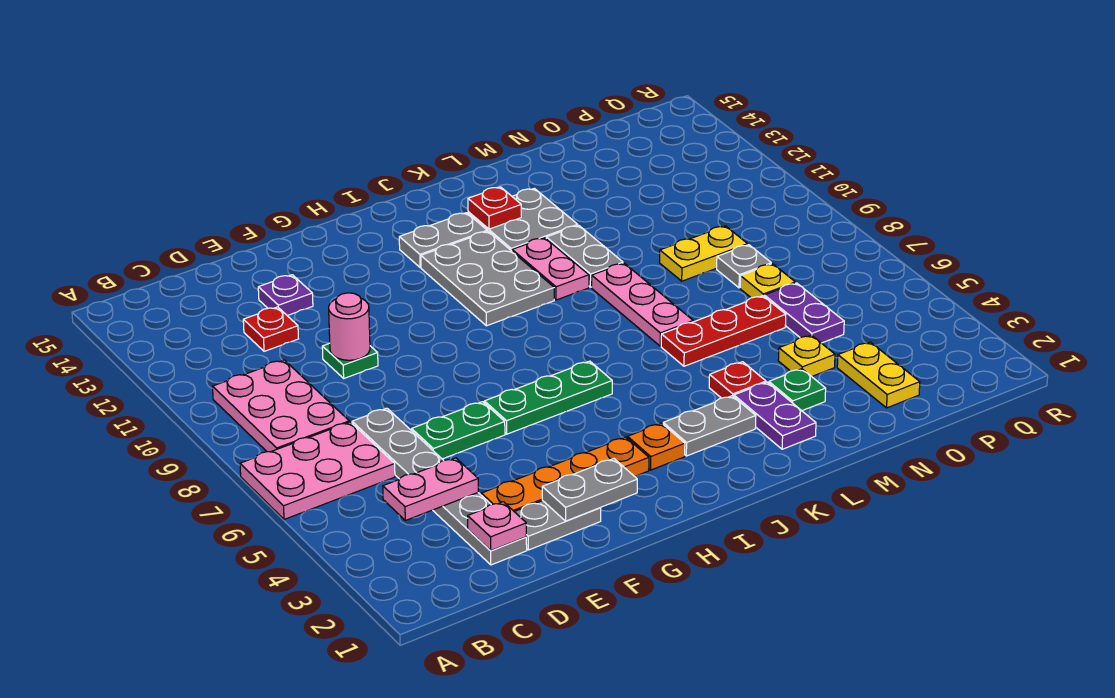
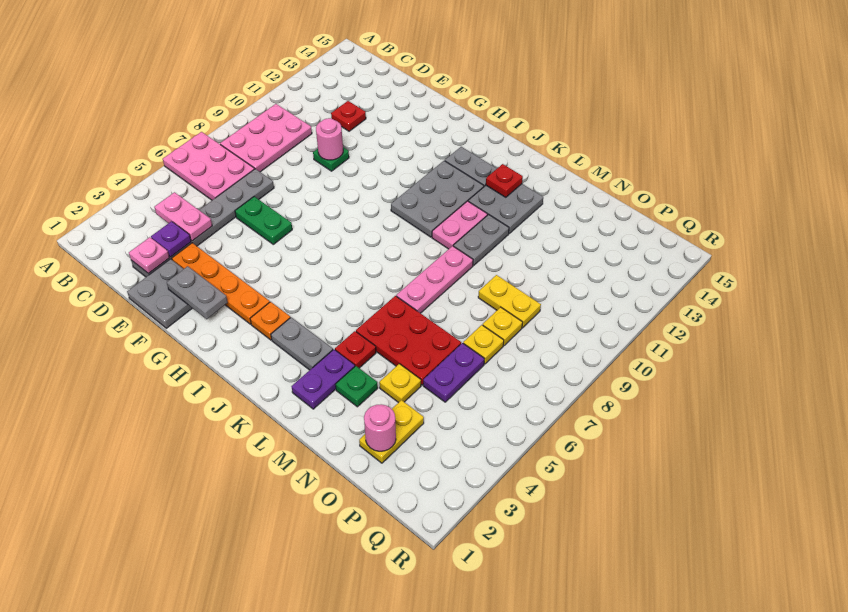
grey 1x2 plate [515,501,601,550] -> grey 2x2 plate [127,259,192,328]
purple 1x1 plate [258,275,313,316] -> purple 1x1 plate moved to [151,221,191,257]
green 1x3 plate [484,361,612,434] -> none
red 1x3 plate [661,296,786,366] -> red 2x3 plate [356,296,461,385]
none -> pink 1x1 round brick [364,404,396,451]
grey 1x1 plate [717,245,771,288] -> yellow 1x1 plate [483,307,523,346]

